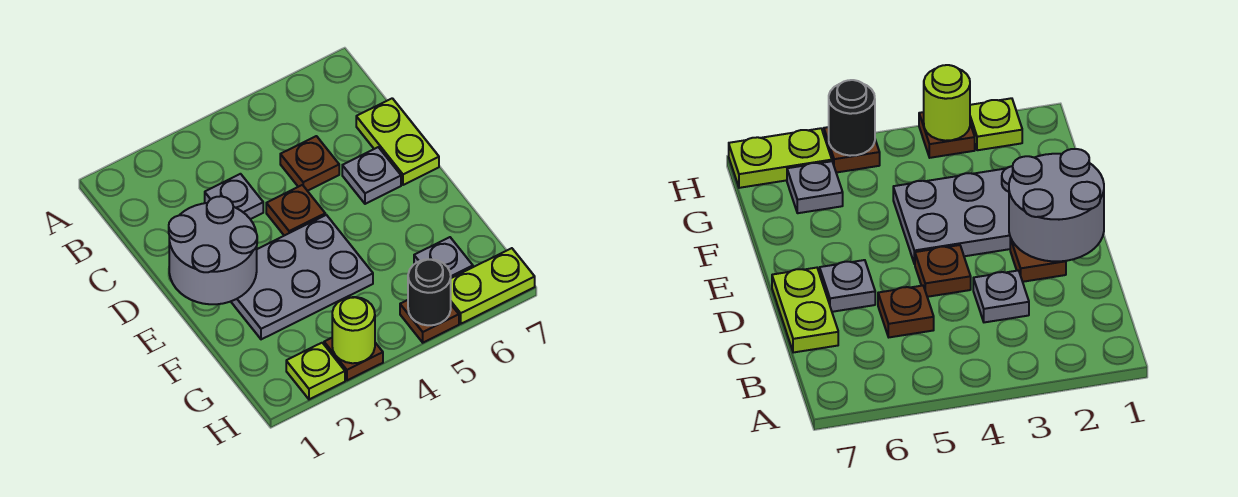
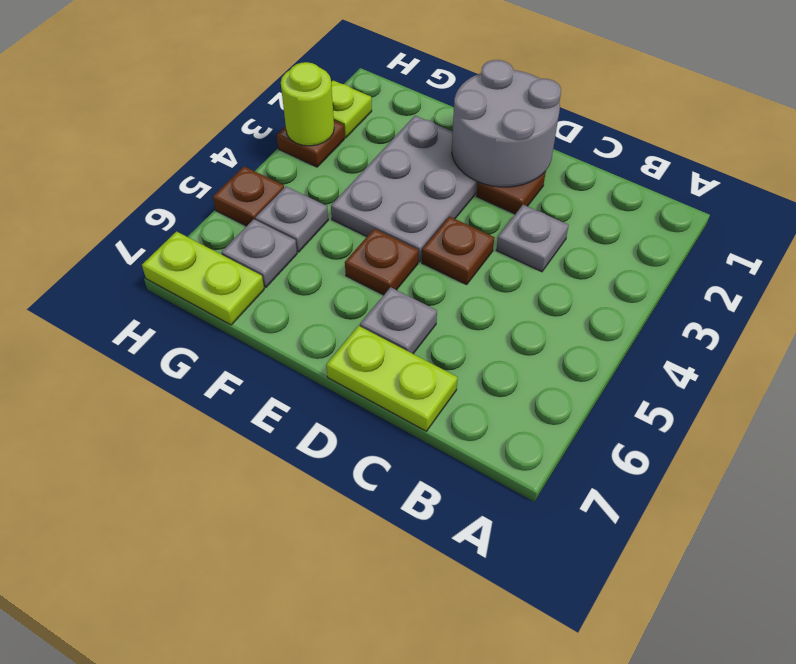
brown 1x1 plate [280,136,339,191] -> brown 1x1 plate moved to [345,229,418,295]
none -> grey 1x1 plate [255,187,328,252]
black 1x1 round brick [408,259,451,325] -> none
lime 1x2 plate [451,248,535,324] -> lime 1x2 plate turned to [142,231,264,325]

